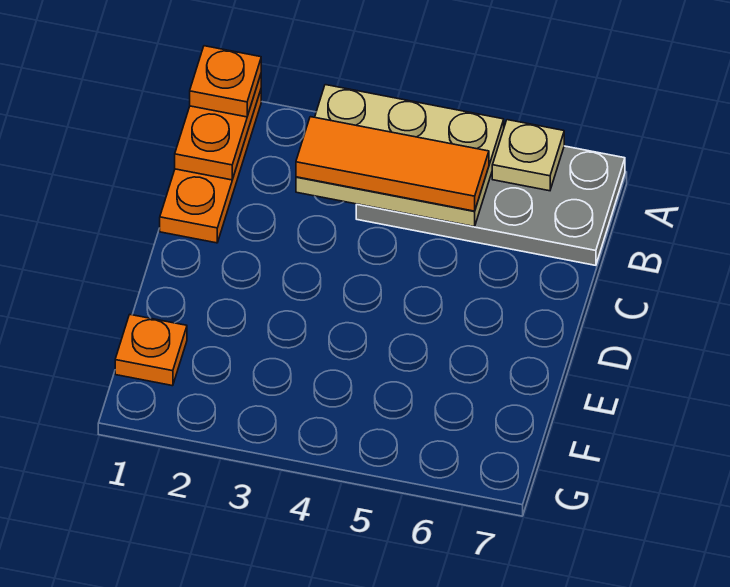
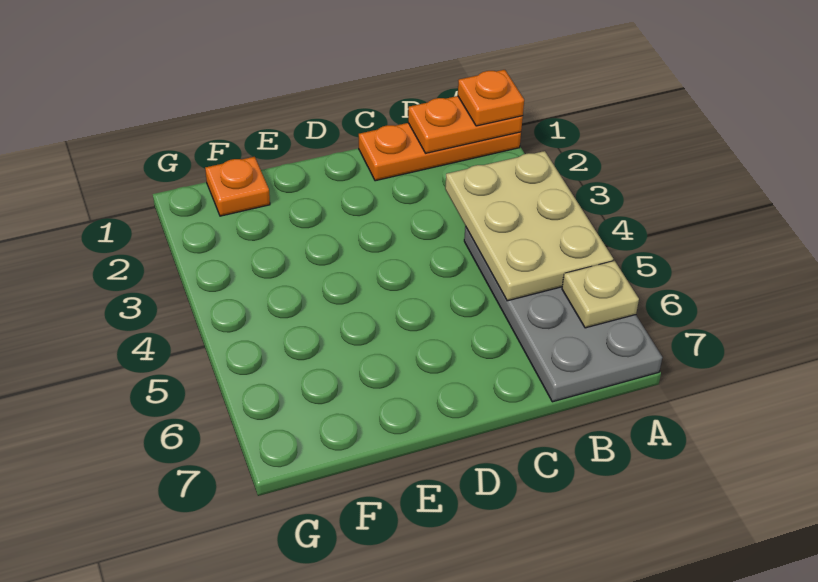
orange 1x3 tile [296,117,489,211] -> none

